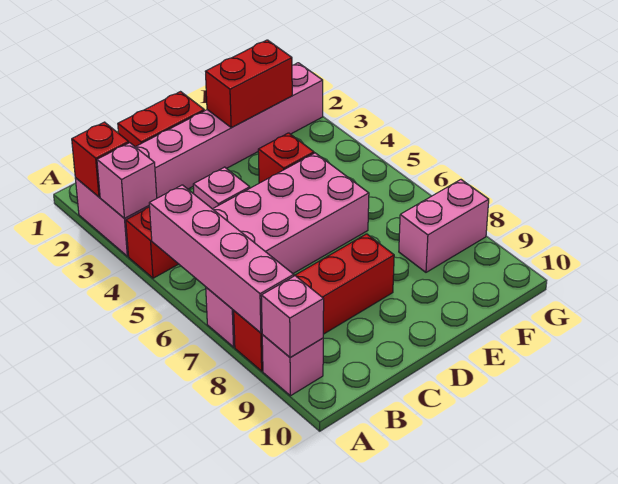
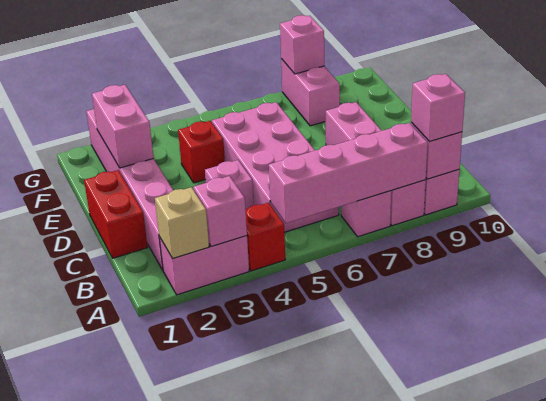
red 1x1 brick [72,122,129,197] -> tan 1x1 brick [155,187,209,258]
red 1x4 brick [234,234,394,371] -> pink 1x4 brick [326,102,426,226]
none -> pink 1x1 brick [411,74,465,142]
red 1x2 brick [205,40,292,127] -> pink 1x2 brick [92,85,154,168]
none -> pink 1x1 brick [280,15,324,74]

